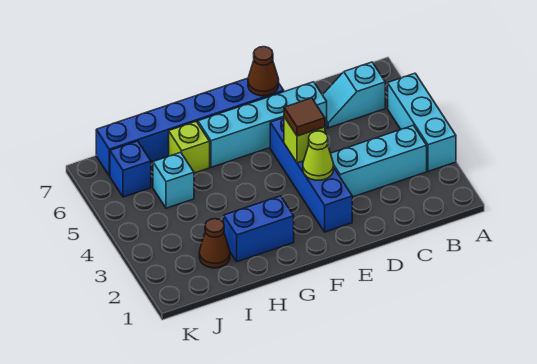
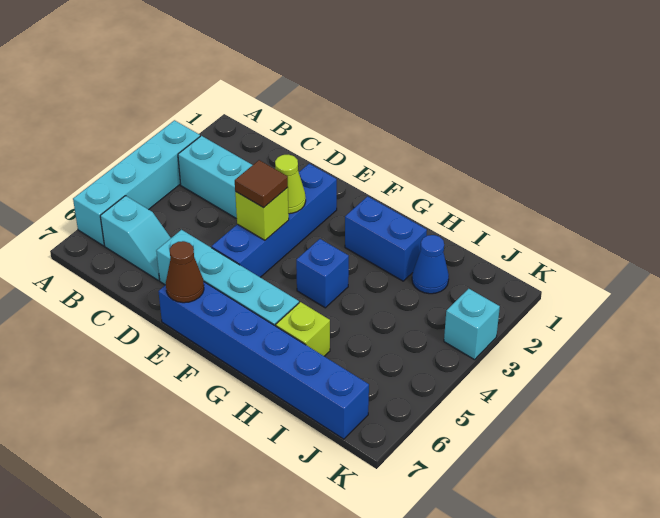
cyan 1x3 brick [388,73,456,171] -> cyan 1x4 brick [73,120,200,246]
brown 1x1 cone [199,219,230,268] -> blue 1x1 cone [412,235,449,294]
cyan 1x1 brick [153,152,194,208] -> cyan 1x1 brick moved to [444,289,500,360]
blue 1x1 brick [110,141,151,197] -> blue 1x1 brick moved to [296,239,349,308]

